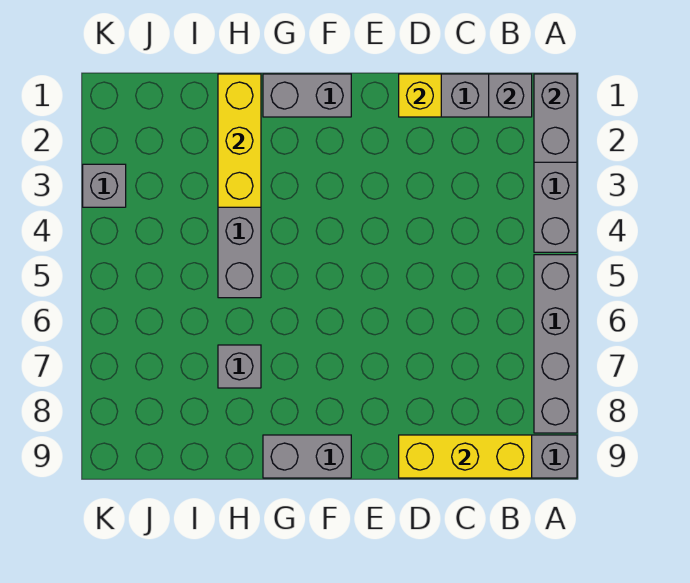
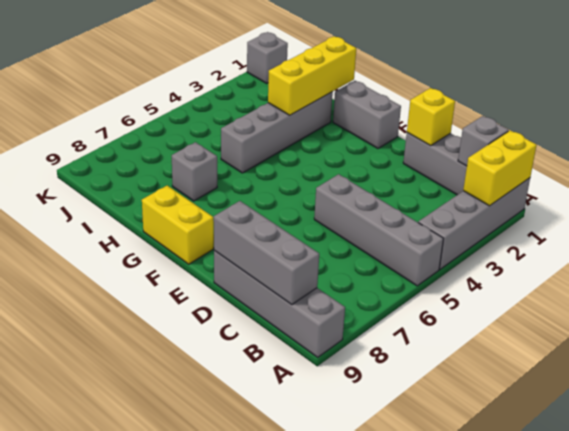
grey 1x2 brick [534,74,577,162] -> yellow 1x2 brick [463,131,536,206]
grey 1x4 brick [534,255,577,433] -> grey 1x4 brick turned to [314,174,444,286]
yellow 1x3 brick [399,435,532,478] -> grey 1x3 brick [214,201,319,305]
grey 1x2 brick [263,435,351,478] -> yellow 1x2 brick [142,186,214,264]
grey 1x1 brick [83,164,126,207] -> grey 1x1 brick moved to [247,32,288,83]

